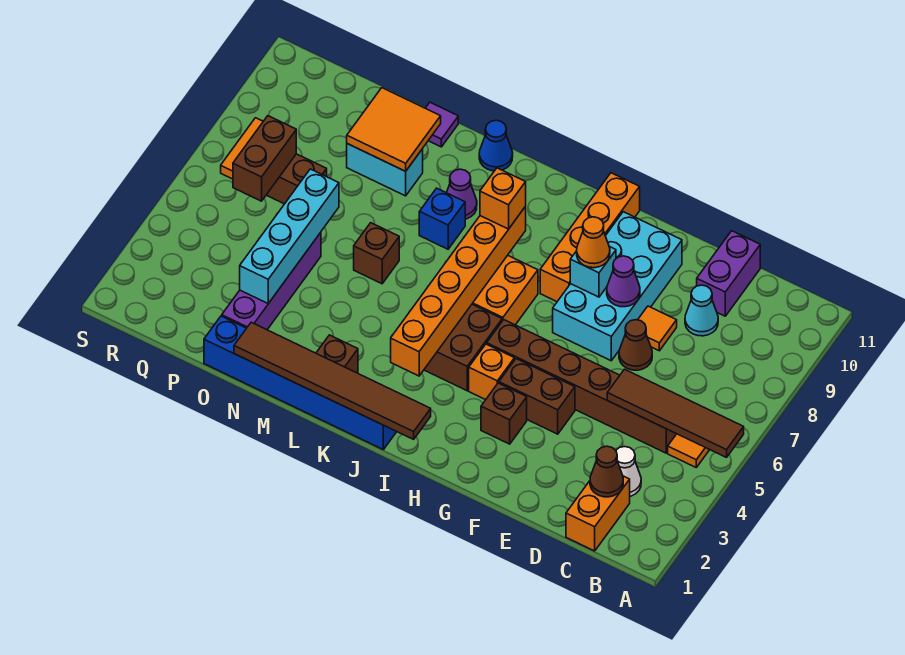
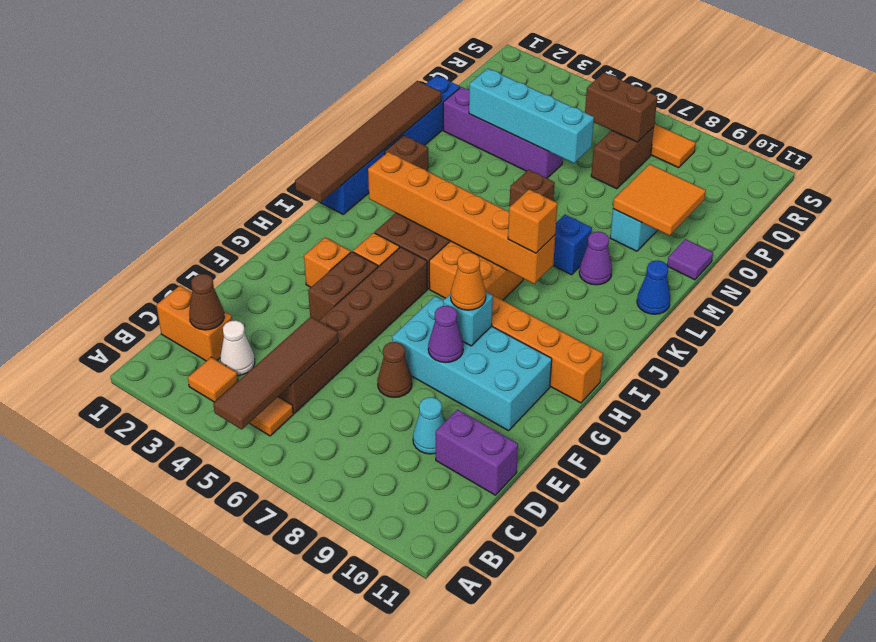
orange 1x1 tile [638,306,677,351] -> orange 1x1 tile moved to [188,357,238,402]
brown 1x1 brick [481,383,527,444] -> orange 1x1 brick [304,237,351,287]

